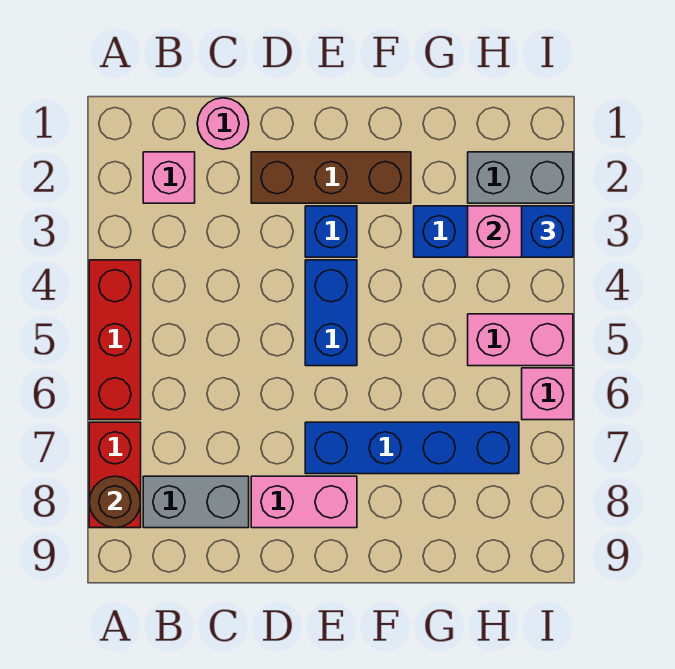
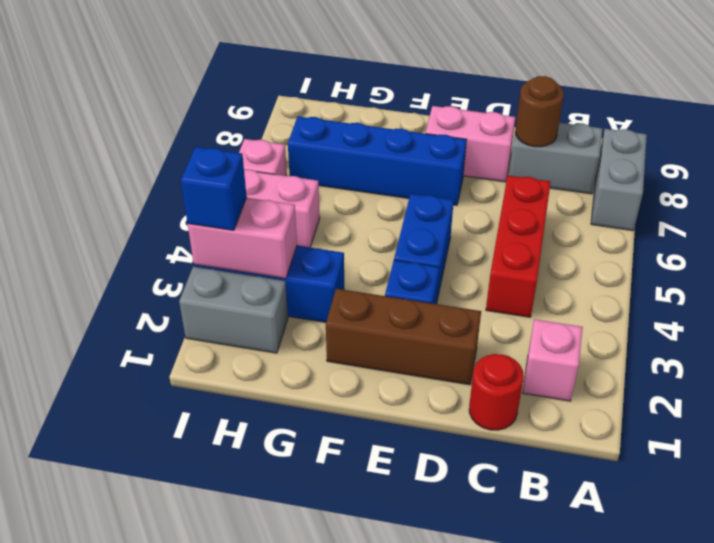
red 1x3 brick [89,260,141,420] -> red 1x3 brick moved to [486,176,551,317]
red 1x2 brick [89,422,141,528] -> grey 1x2 brick [591,129,647,230]
brown 1x1 round brick [89,476,141,528] -> brown 1x1 round brick moved to [515,76,564,147]
pink 1x1 round brick [197,98,249,149] -> red 1x1 round brick [469,354,524,430]

